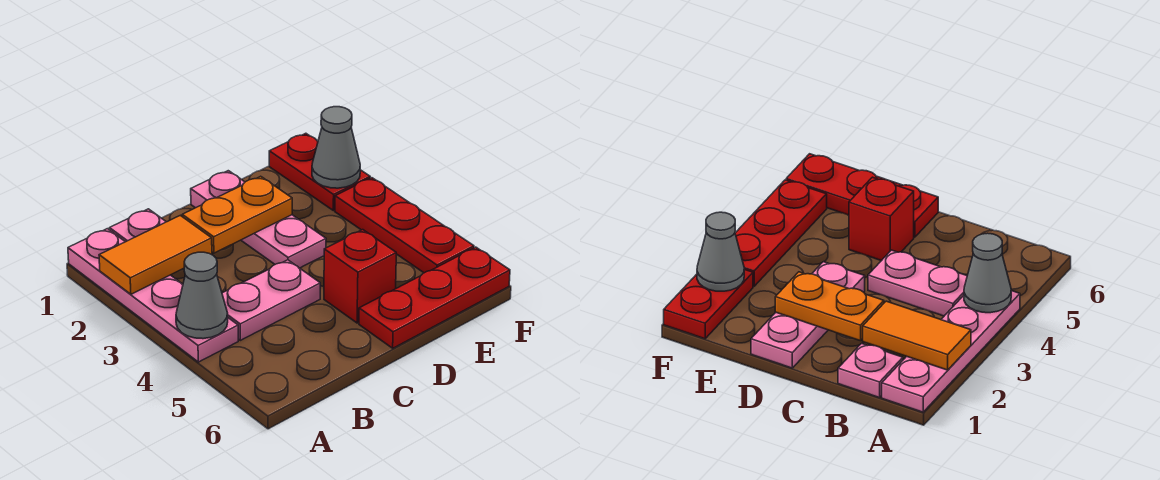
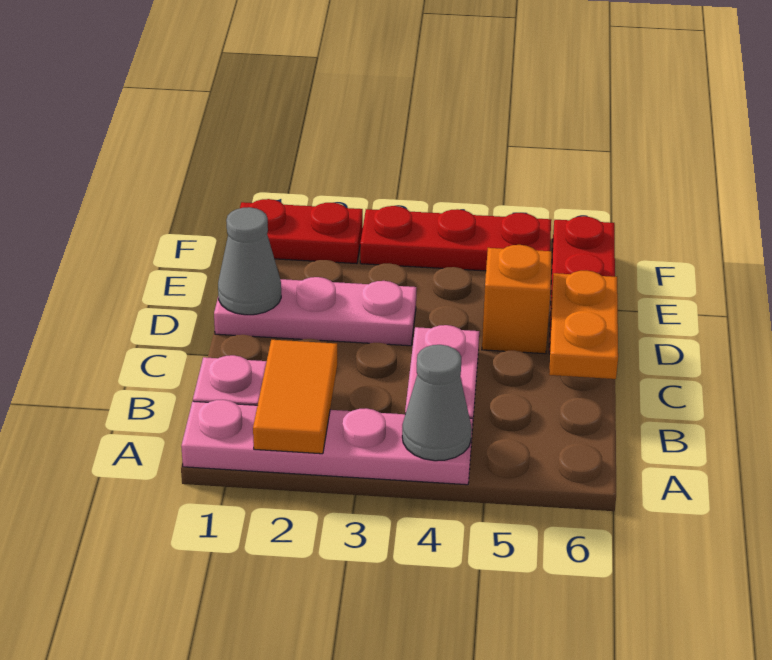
orange 1x2 plate [182,176,292,253] -> orange 1x2 plate moved to [549,271,618,379]
red 1x1 brick [324,230,396,323] -> orange 1x1 brick [482,245,552,354]
grey 1x1 cone [312,107,360,188] -> grey 1x1 cone moved to [218,207,281,315]

